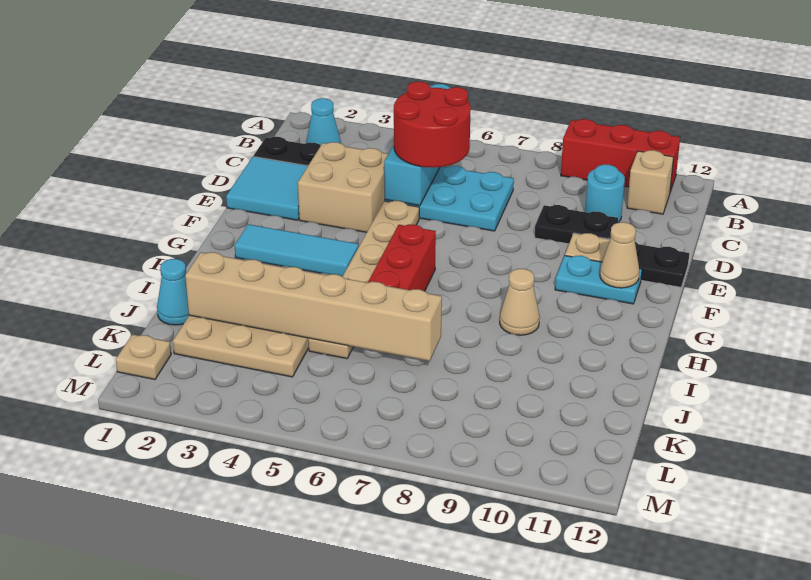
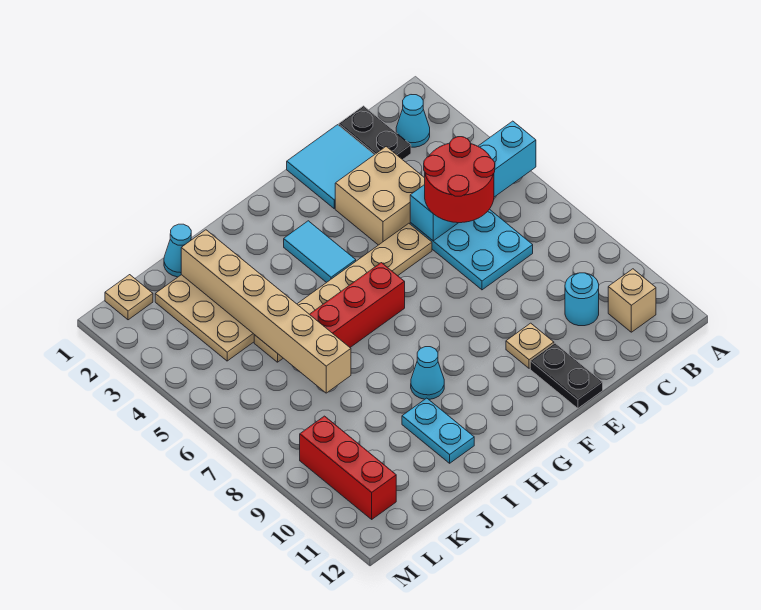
red 1x3 brick [561,119,680,192] -> red 1x3 brick moved to [300,416,396,519]
black 1x2 plate [535,205,618,244] -> none
cyan 1x2 plate [555,256,642,304] -> cyan 1x2 plate moved to [402,398,474,463]
tan 1x1 cone [600,222,639,288] -> none
cyan 1x3 tile [235,224,359,277] -> cyan 1x2 tile [284,221,356,283]
tan 1x1 cone [500,269,540,335] -> cyan 1x1 cone [411,347,444,399]

